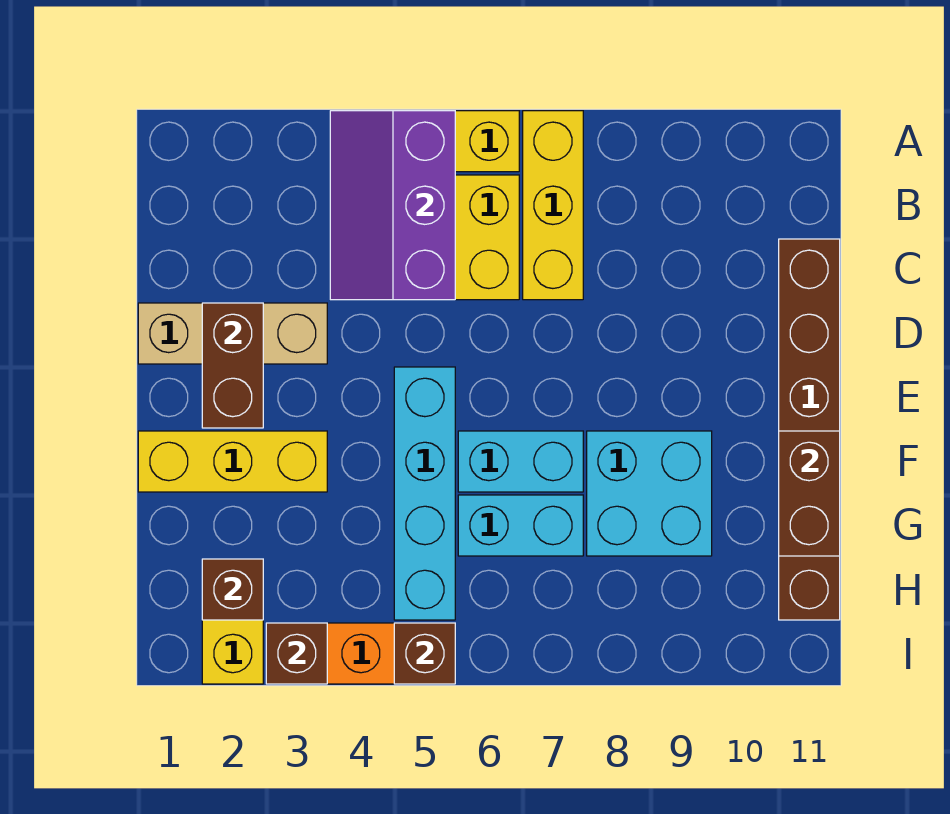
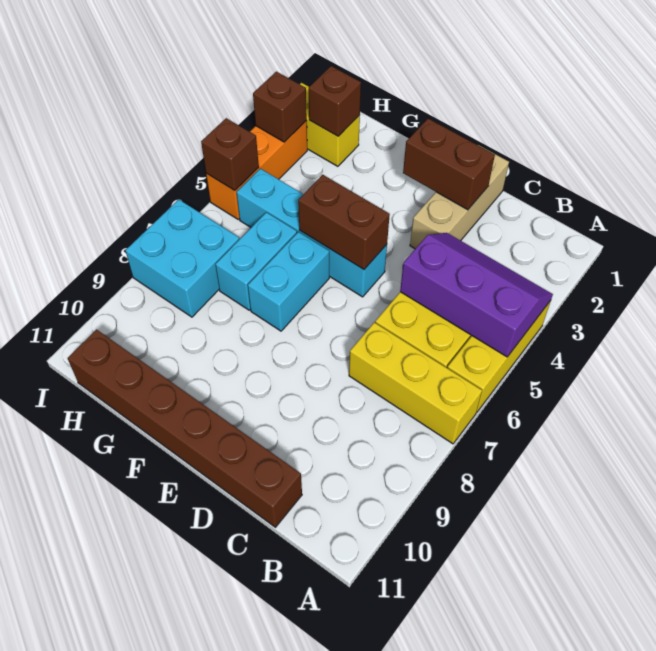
yellow 1x3 brick [138,431,327,492] -> none
cyan 2x2 brick [587,431,712,556] -> cyan 2x2 brick moved to [125,200,239,317]
brown 1x2 brick [779,431,840,556] -> brown 1x2 brick moved to [298,175,390,269]

